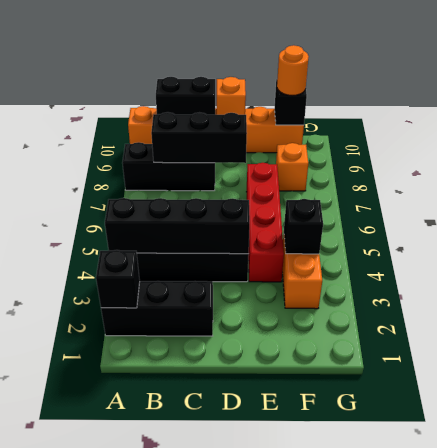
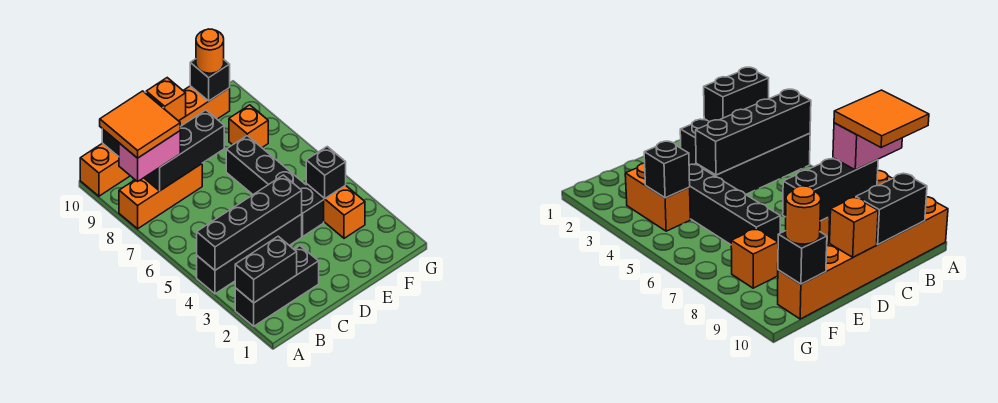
black 1x1 brick [96,250,140,308] -> black 1x2 brick [235,236,297,303]
black 1x3 brick [122,142,215,191] -> orange 1x3 brick [119,164,202,229]
none -> pink 1x2 brick [119,131,180,181]
none -> orange 2x2 tile [100,91,180,158]
red 1x4 brick [247,163,284,282] -> black 1x4 brick [226,136,324,236]

